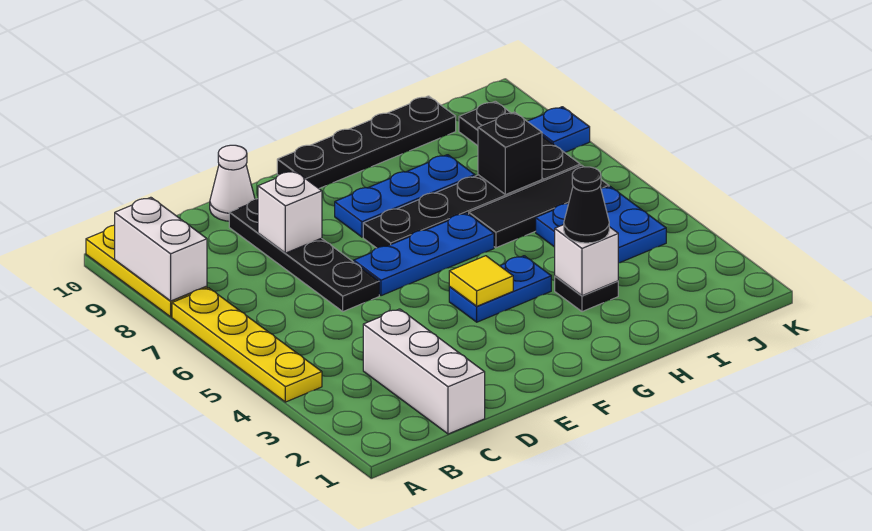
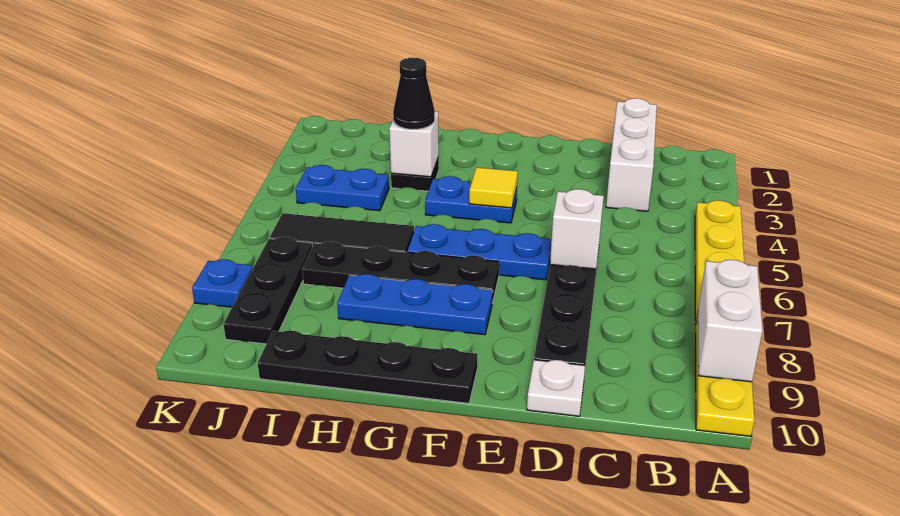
white 1x1 brick [258,171,322,253] -> white 1x1 brick moved to [550,189,604,269]
white 1x1 cone [210,145,255,221] -> white 1x1 plate [527,360,585,416]
blue 2x2 plate [536,187,666,263] -> blue 1x2 plate [296,165,389,211]
black 1x1 brick [478,112,542,195] -> none

